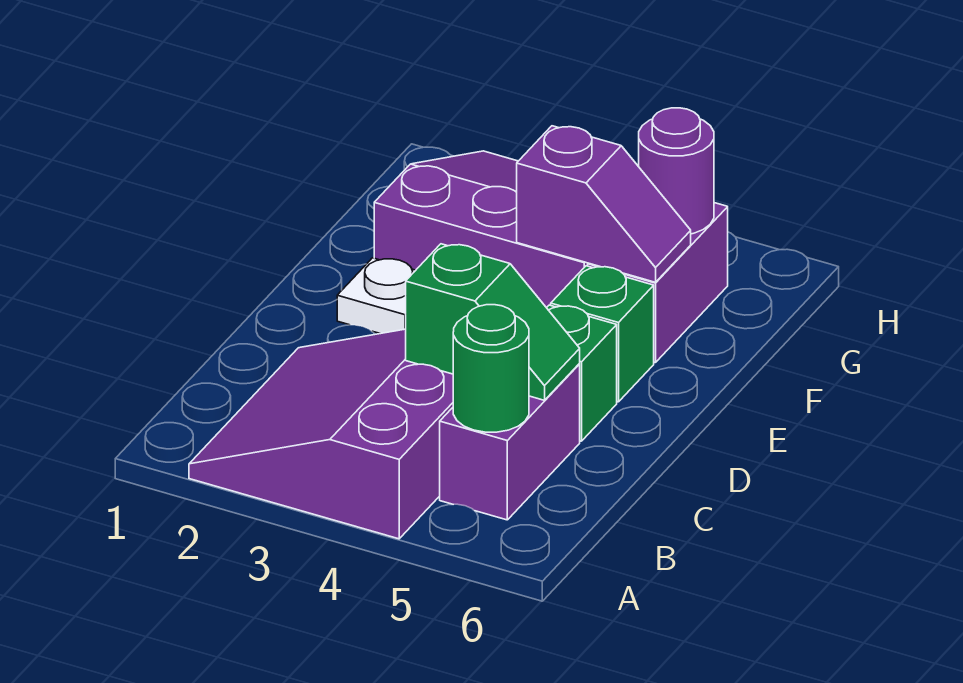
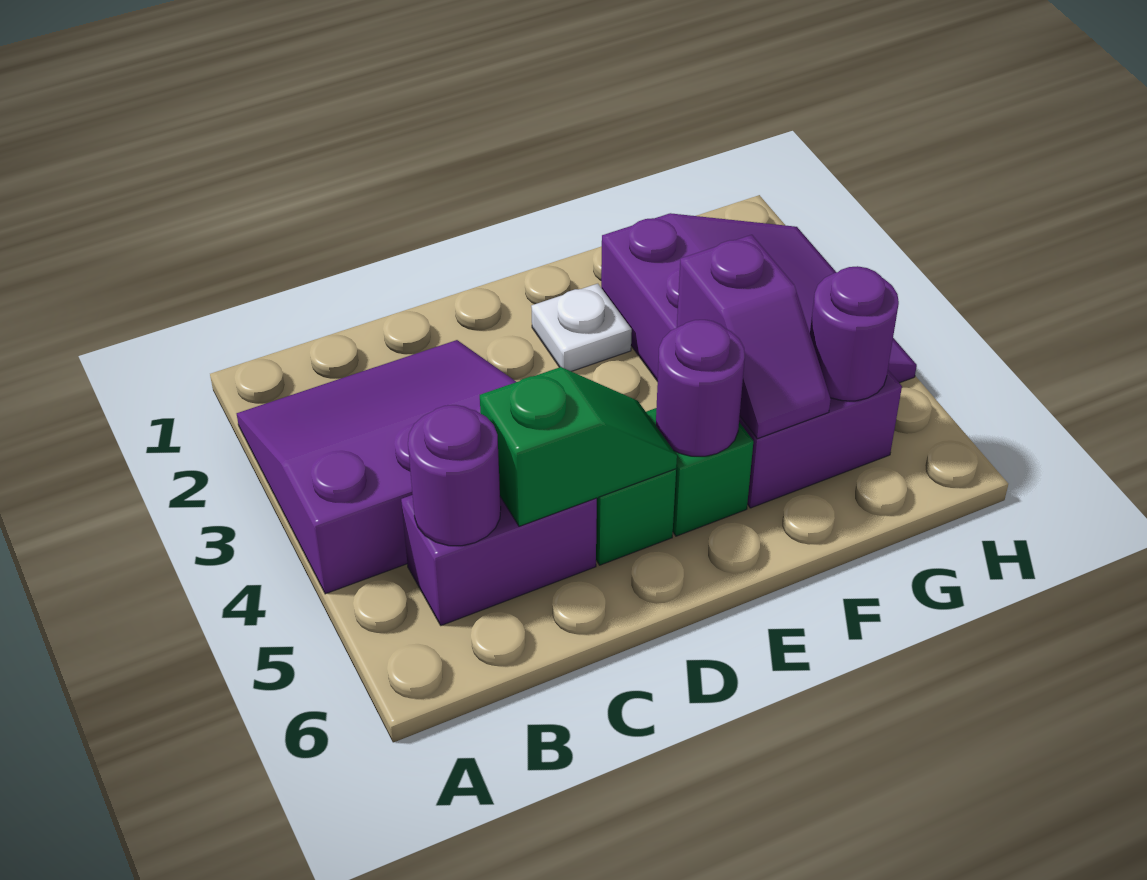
green 1x1 round brick [453,305,529,432] -> purple 1x1 round brick [408,405,501,546]
green 1x2 slope [406,244,580,400] -> green 1x2 slope turned to [480,367,677,526]
none -> purple 1x1 round brick [656,320,745,456]

